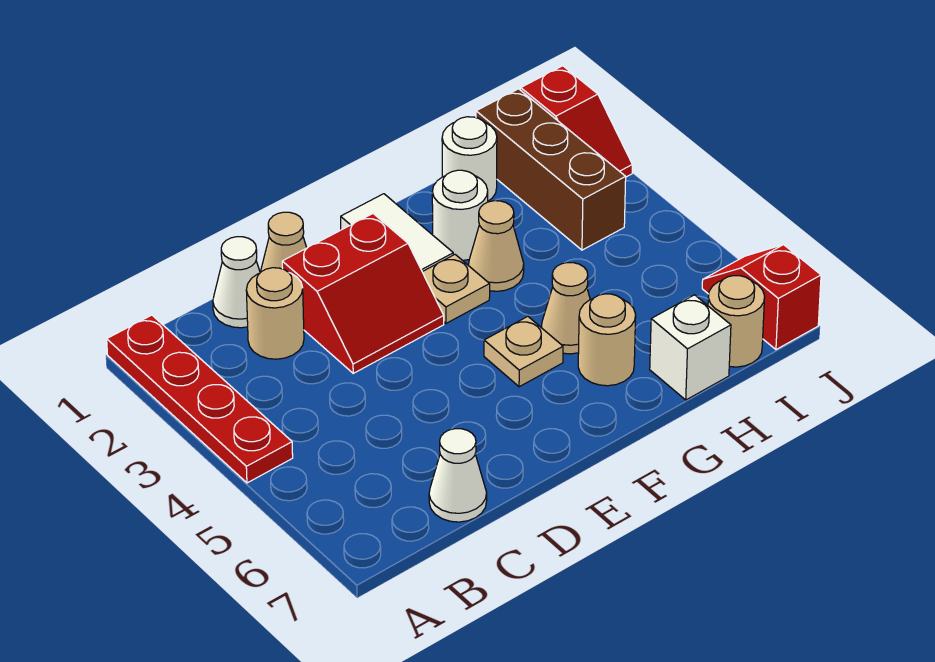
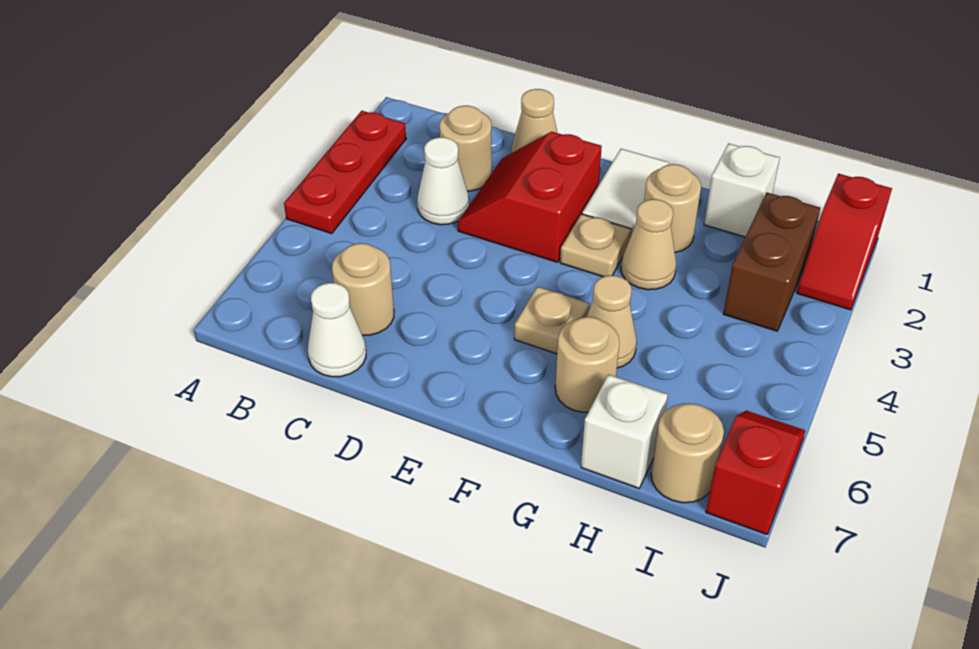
red 1x4 plate [107,315,293,483] -> red 1x3 plate [284,111,406,234]
white 1x1 cone [213,237,260,328] -> white 1x1 cone moved to [417,137,469,225]
none -> tan 1x1 round brick [332,243,394,336]
red 2x2 slope [282,214,444,373] -> red 2x2 slope turned to [458,132,602,262]
white 1x1 round brick [432,170,488,260] -> tan 1x1 round brick [644,164,701,253]
white 1x1 round brick [442,117,497,201] -> white 1x1 brick [704,143,780,237]
brown 1x3 brick [476,89,626,250] -> brown 1x2 brick [723,193,820,331]

